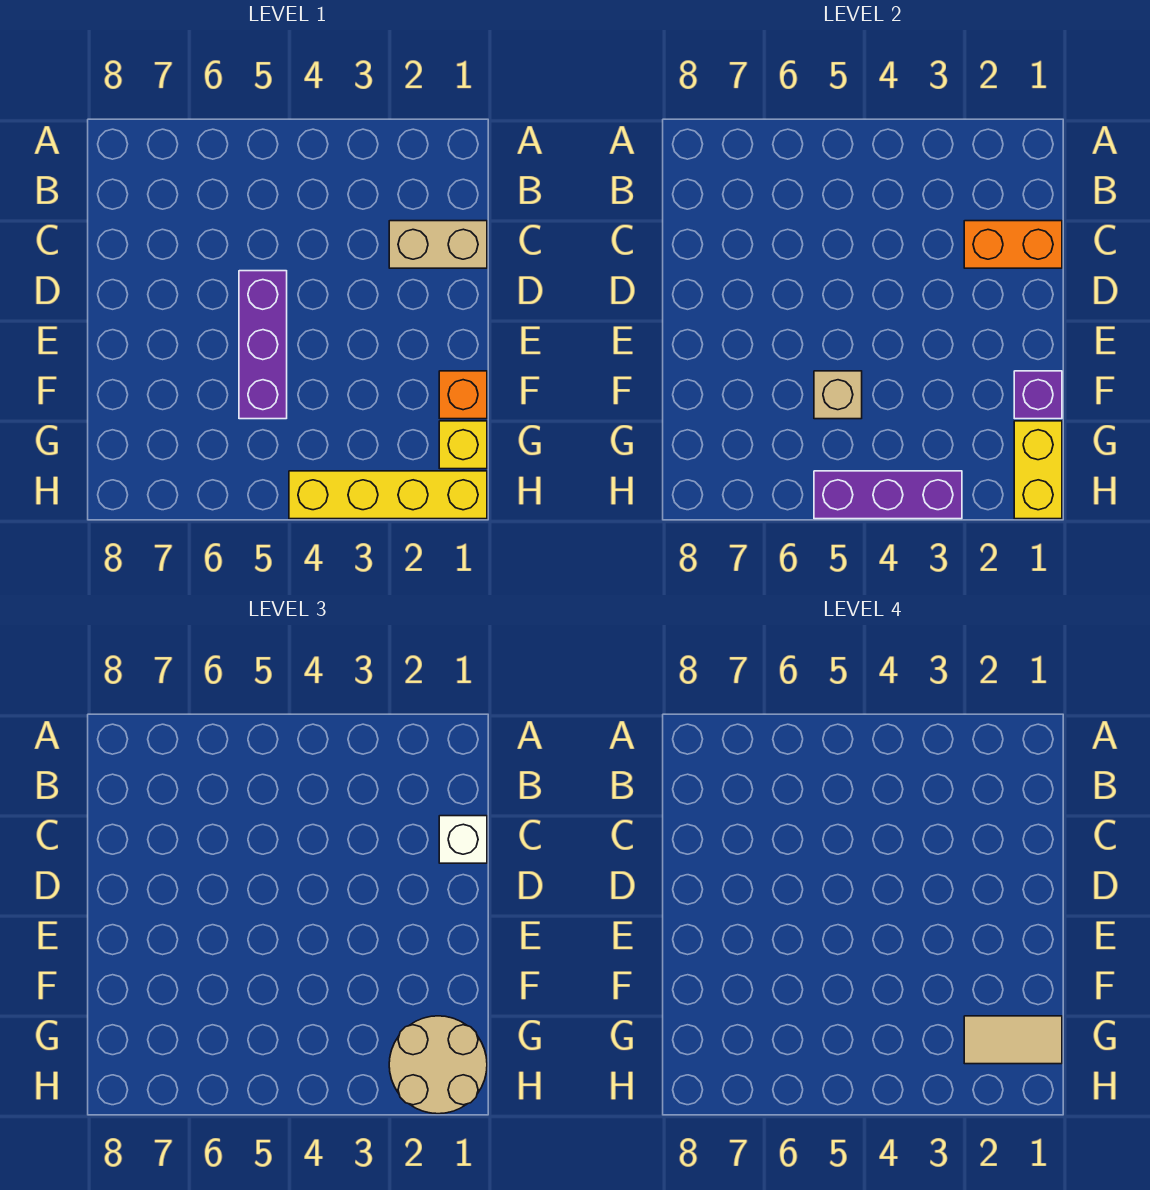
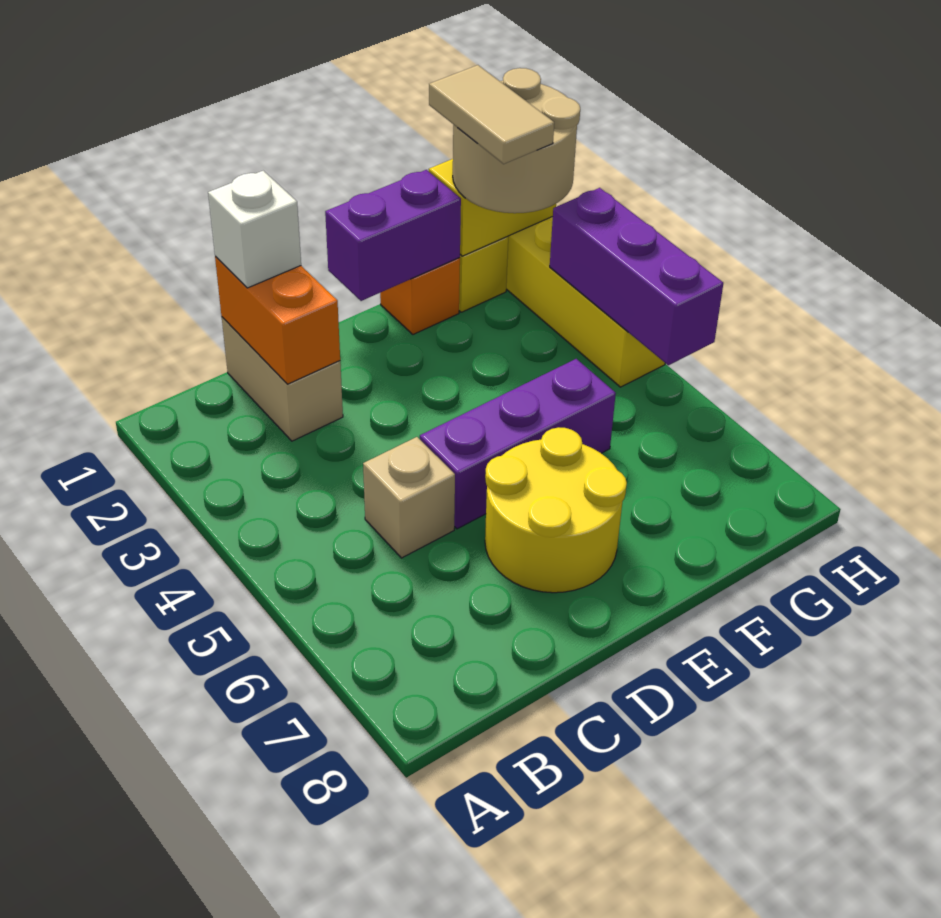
none -> yellow 2x2 round brick [485,427,627,593]
purple 1x1 brick [1014,371,1062,419] -> purple 1x2 brick [325,170,461,301]
tan 1x1 brick [814,371,862,419] -> tan 1x1 brick moved to [363,437,455,558]

